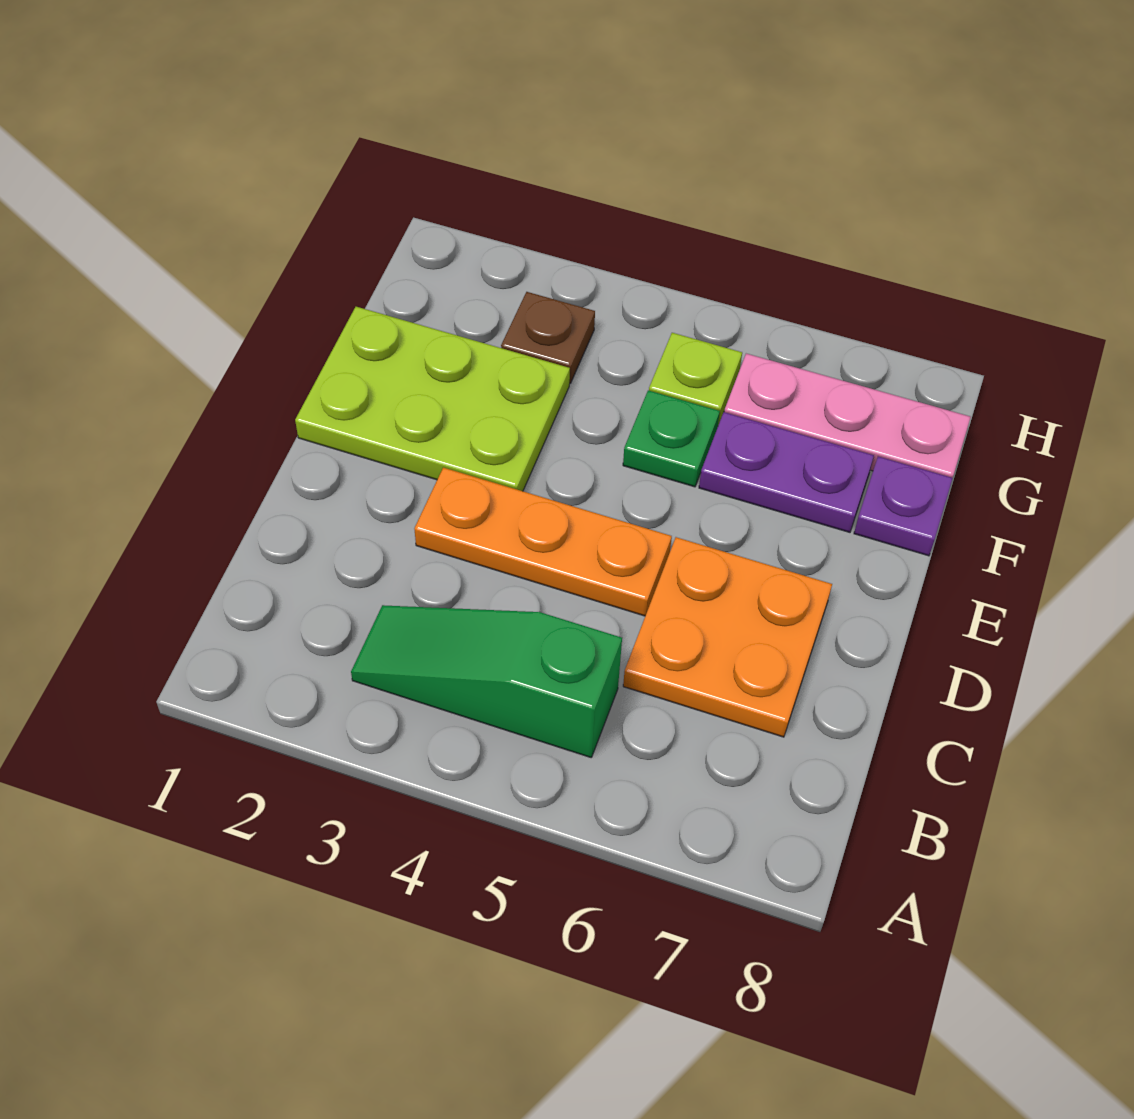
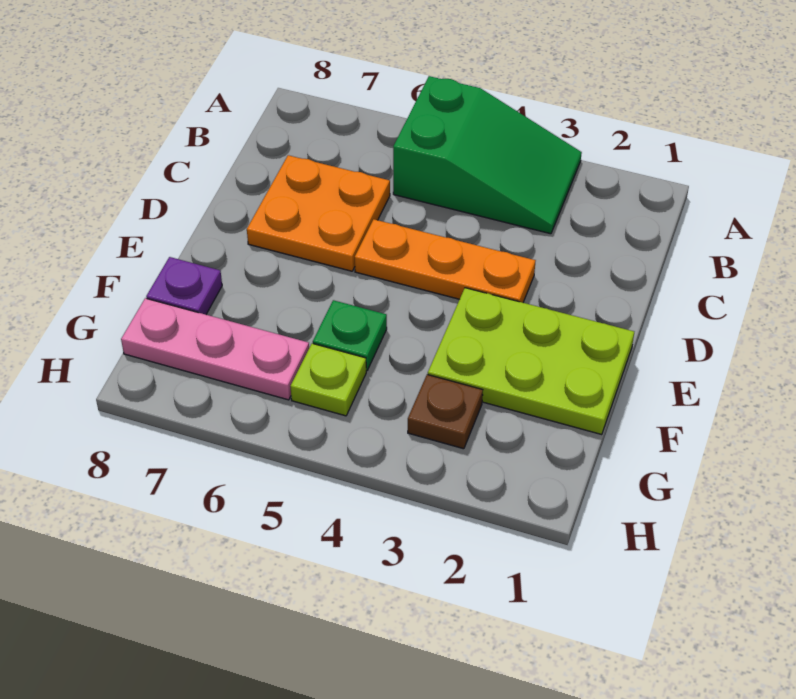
green 1x3 slope [351,605,622,757] -> green 2x3 slope [393,76,582,234]
purple 1x2 plate [699,412,874,532] -> none

